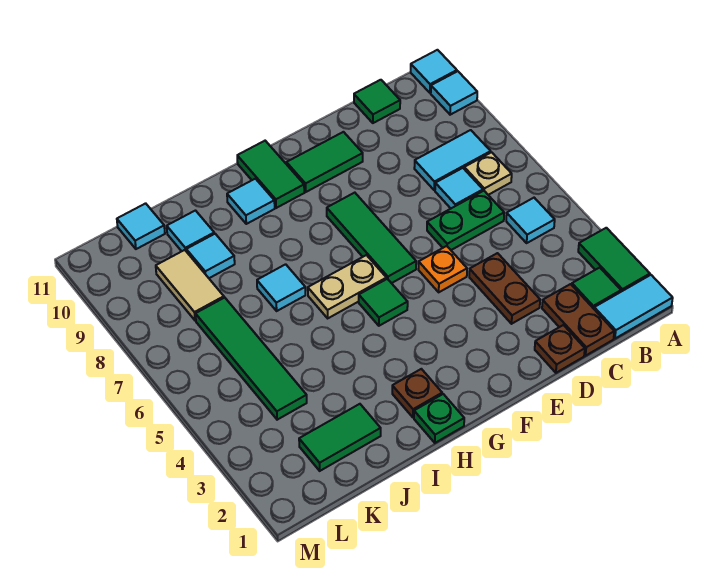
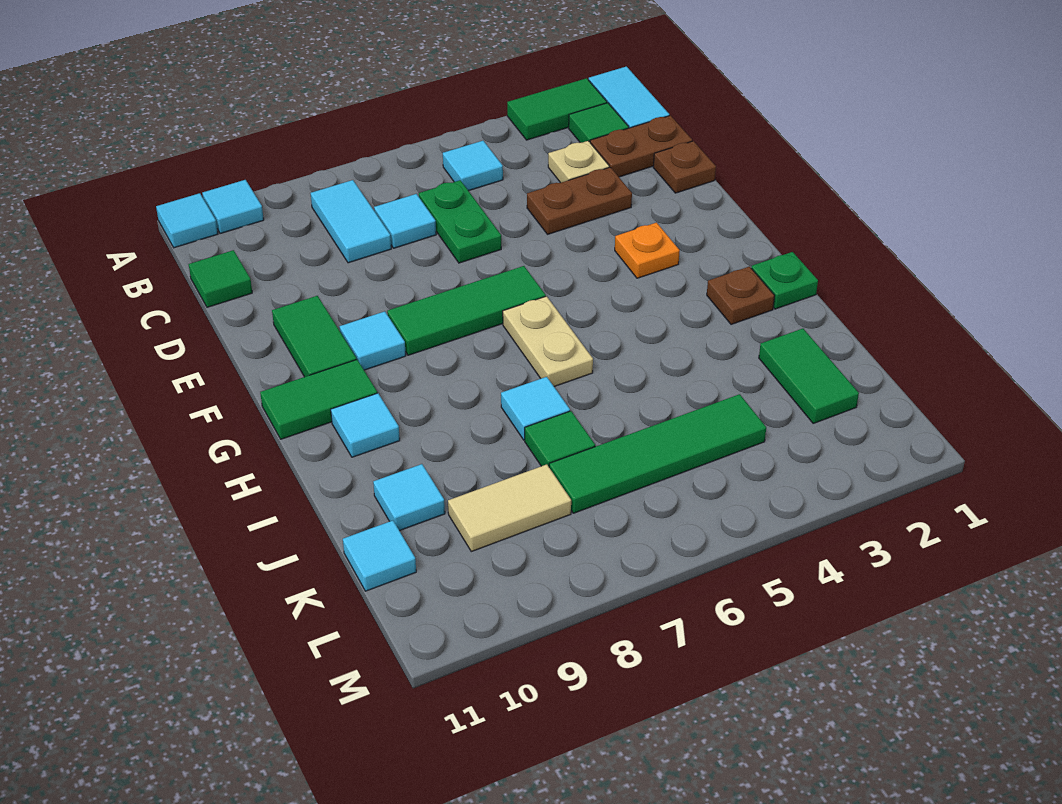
tan 1x1 plate [464,152,512,195] -> tan 1x1 plate moved to [548,141,609,183]
orange 1x1 plate [418,246,467,292] -> orange 1x1 plate moved to [615,223,680,278]
green 1x1 tile [359,279,408,326] -> green 1x1 tile moved to [525,411,595,466]
cyan 1x1 tile [186,234,235,278] -> cyan 1x1 tile moved to [340,311,406,370]

